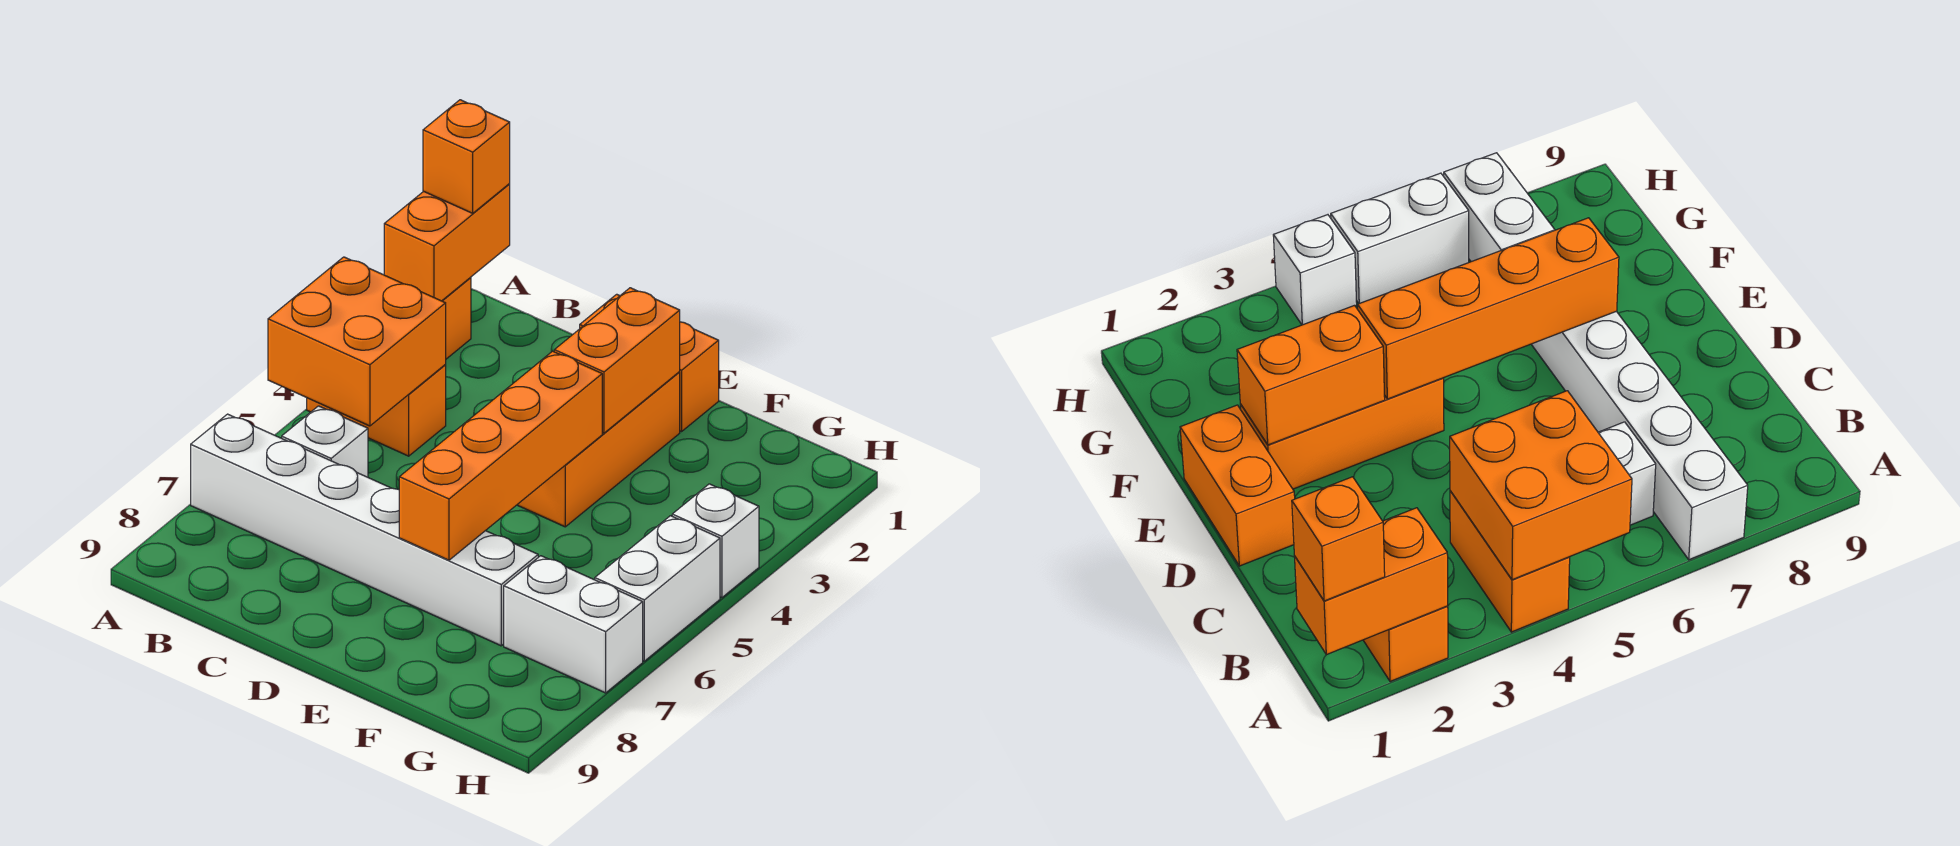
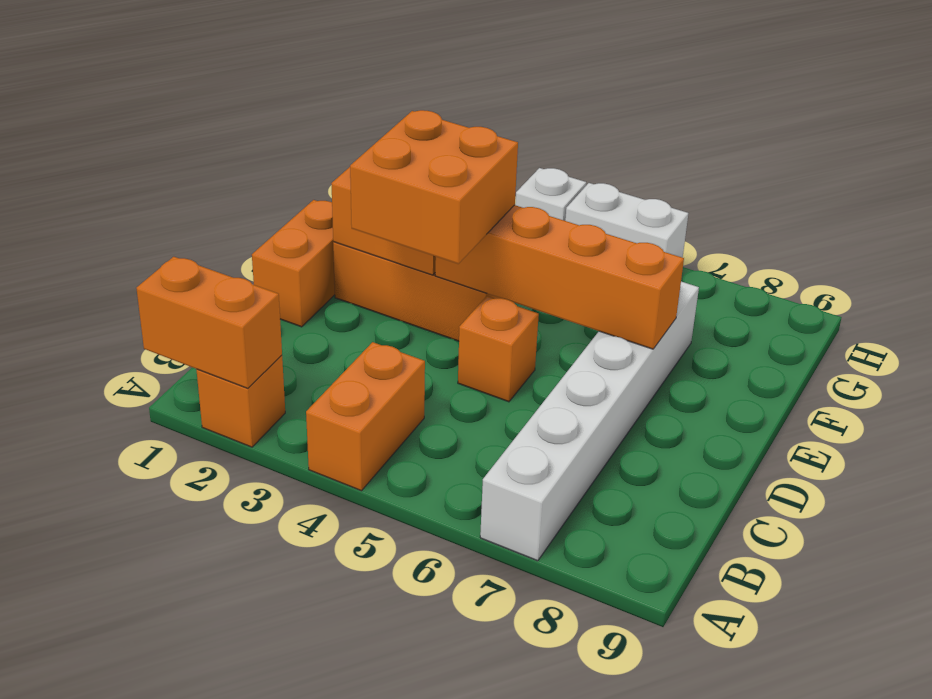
orange 1x1 brick [423,100,510,213] -> orange 1x1 brick moved to [458,296,539,402]
orange 2x2 brick [268,257,446,426] -> orange 2x2 brick moved to [350,110,518,264]
white 1x1 brick [282,406,368,477] -> none
white 1x2 brick [504,556,643,693] -> none

